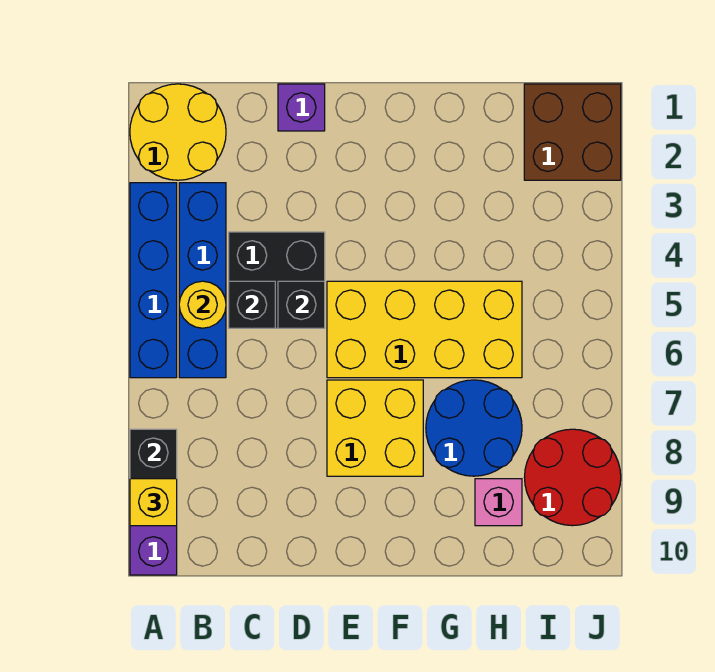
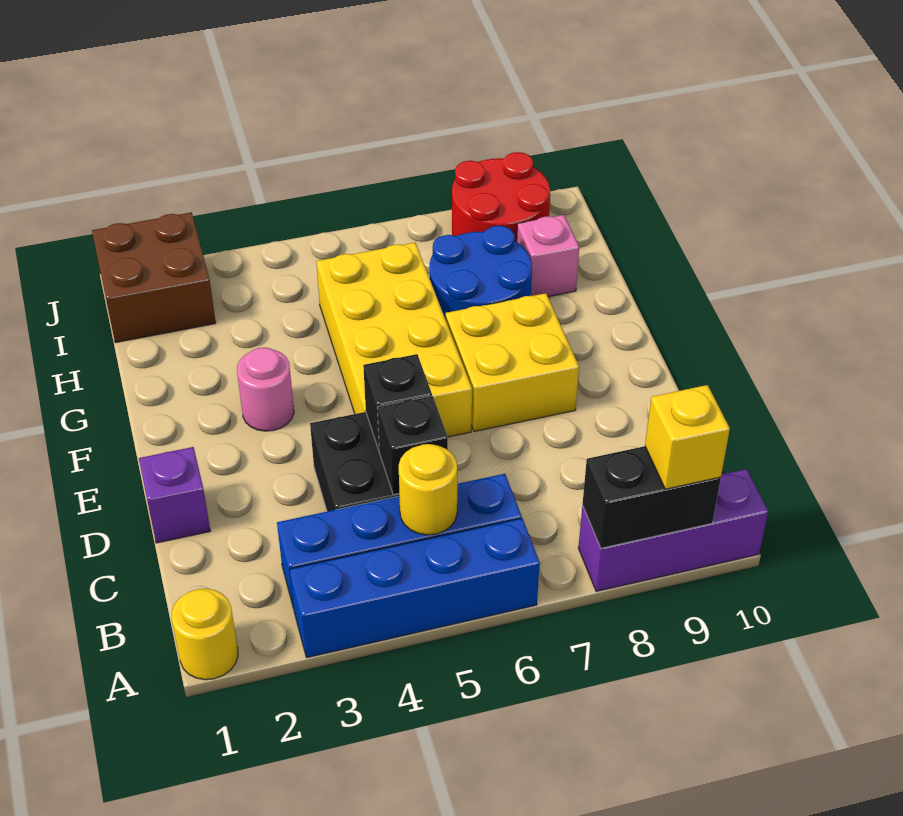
yellow 2x2 round brick [130,84,226,180] -> yellow 1x1 round brick [172,589,238,680]
none -> pink 1x1 round brick [237,347,294,431]

